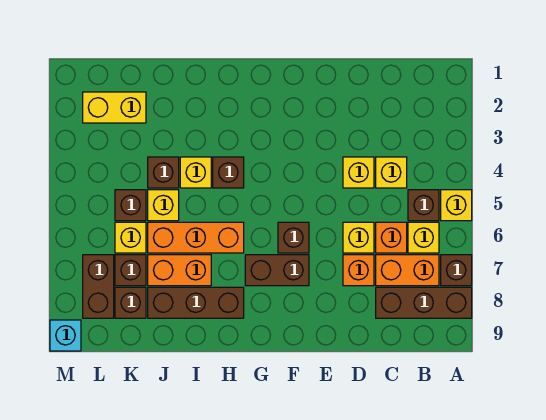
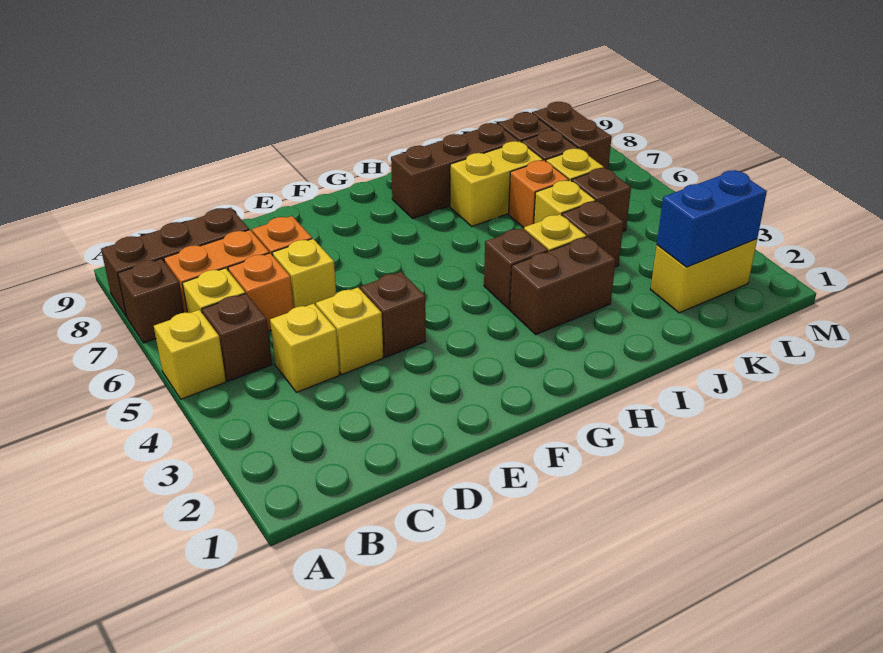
brown 1x1 brick [278,222,309,253] -> brown 1x1 brick moved to [360,272,426,357]
brown 1x2 brick [245,255,309,286] -> brown 1x2 brick moved to [510,237,616,334]
orange 1x3 brick [148,222,244,253] -> orange 1x1 brick [509,160,569,228]
orange 1x2 brick [148,255,211,286] -> yellow 1x2 brick [450,141,543,226]
none -> blue 1x2 brick [657,170,767,267]
cyan 1x1 brick [50,320,81,351] -> none

